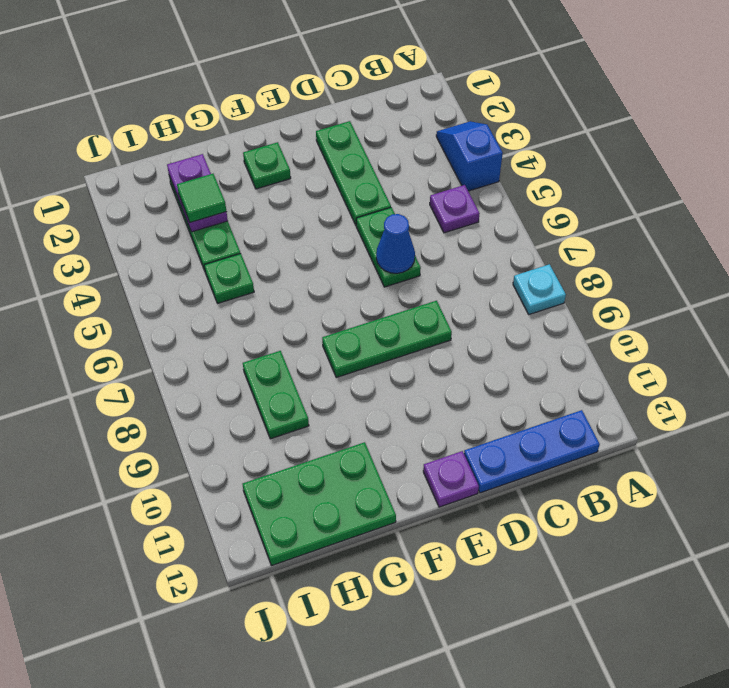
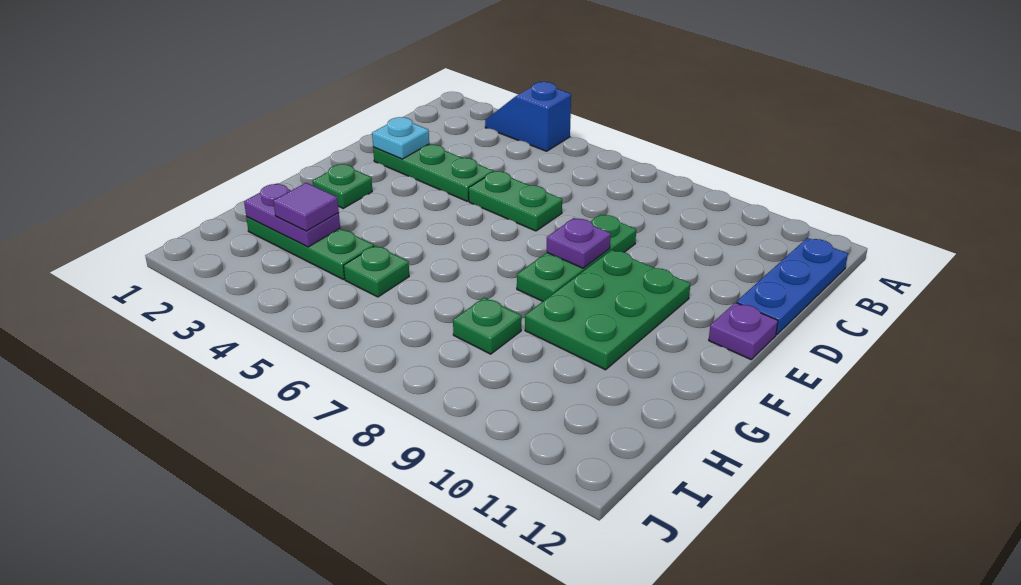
cyan 1x1 plate [513,264,566,314] -> cyan 1x1 plate moved to [372,117,429,159]
purple 1x1 plate [430,185,480,233] -> purple 1x1 plate moved to [547,218,611,268]
blue 1x1 cone [376,214,415,273] -> none
green 2x3 plate [243,442,396,566] -> green 2x3 plate moved to [525,250,690,370]
green 1x1 tile [177,174,226,222] -> purple 1x1 tile [273,183,339,231]
green 1x2 plate [243,351,309,439] -> green 1x1 plate [453,298,522,354]

